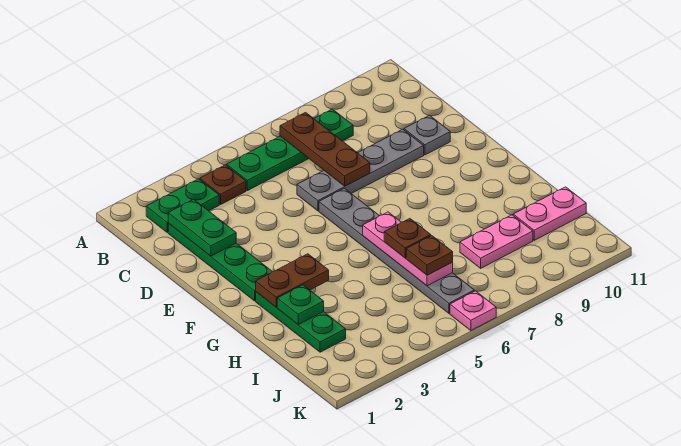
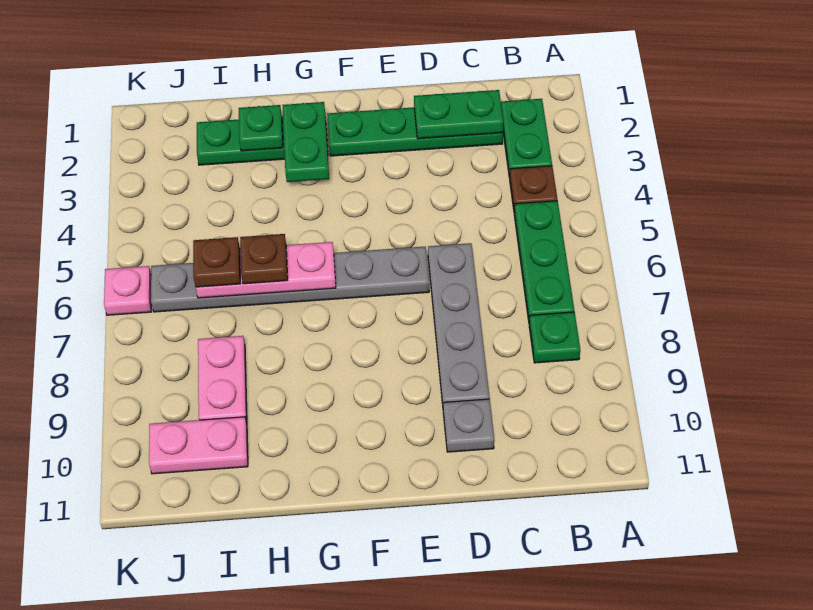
brown 1x3 plate [280,112,370,186] -> none
brown 1x2 plate [256,254,329,307] -> green 1x2 plate [282,102,329,182]
pink 1x2 plate [513,187,586,240] -> pink 1x2 plate turned to [149,417,248,474]

